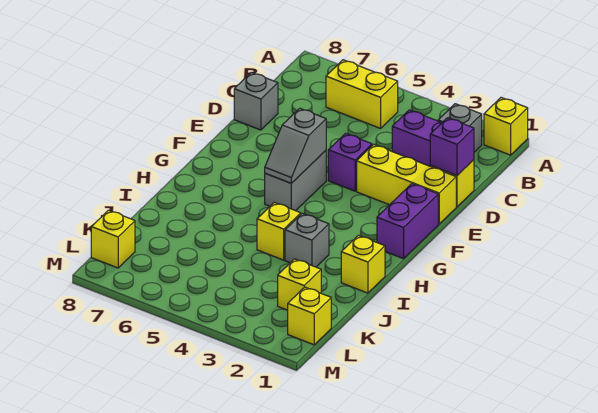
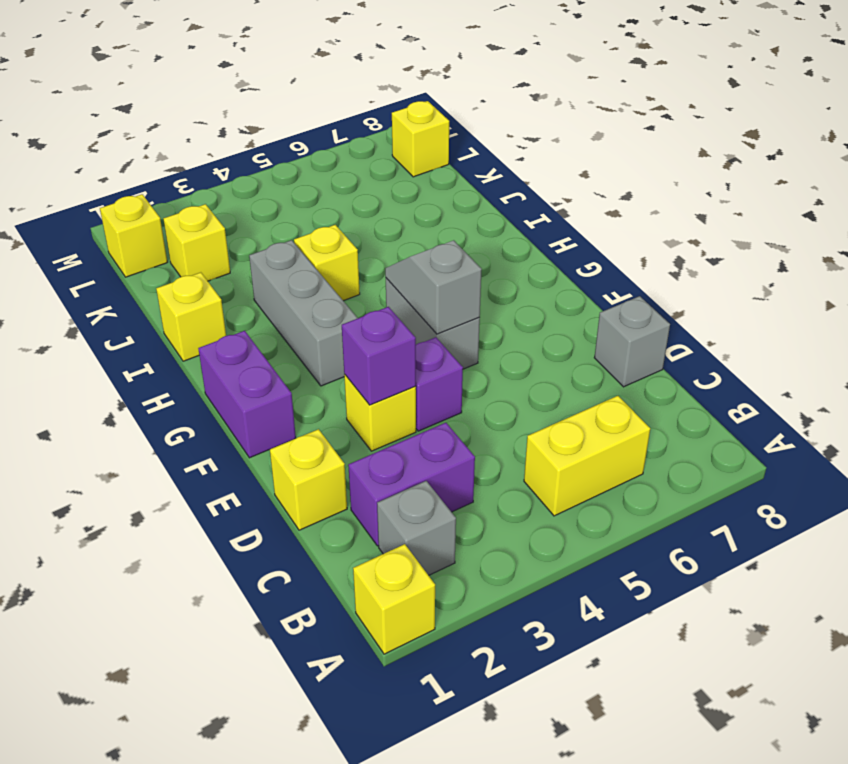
purple 1x1 brick [430,118,474,176] -> purple 1x1 brick moved to [342,307,416,405]
yellow 1x3 brick [357,144,456,224] -> yellow 1x1 brick [344,374,416,451]
grey 1x1 brick [285,213,329,267] -> grey 1x3 brick [249,240,358,386]

